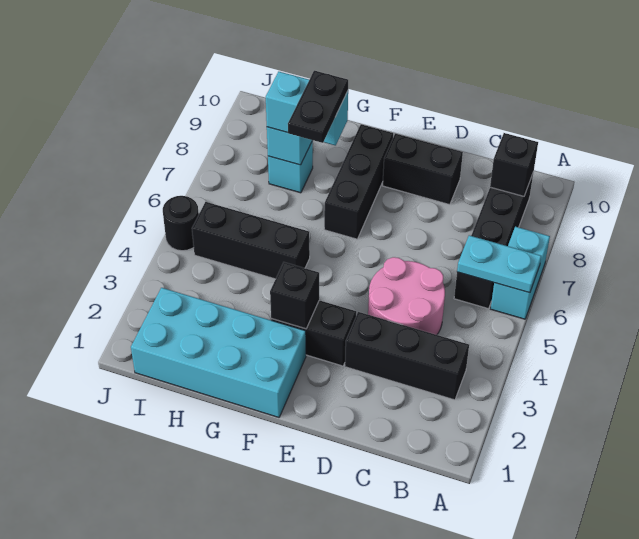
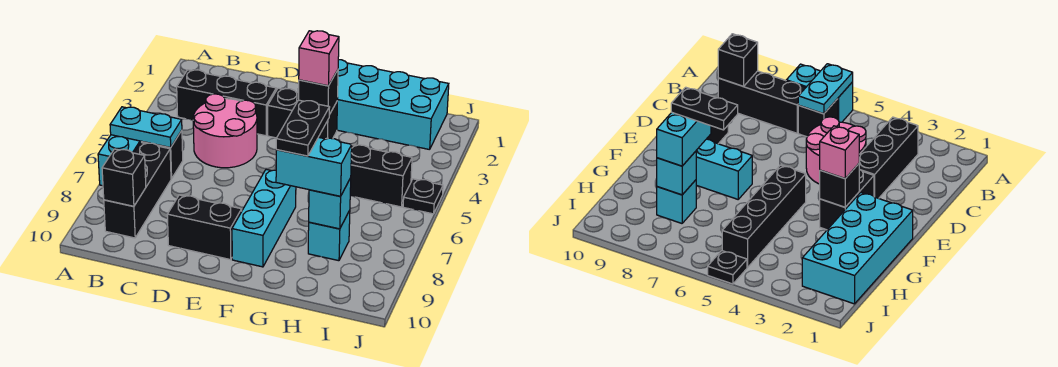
none -> pink 1x1 brick [299,31,339,86]
black 1x3 brick [324,124,393,239] -> cyan 1x3 brick [232,170,296,267]
black 1x3 brick [192,202,310,279] -> black 1x4 brick [326,138,412,207]
black 1x1 round brick [163,196,199,251] -> black 1x1 plate [403,179,443,214]

